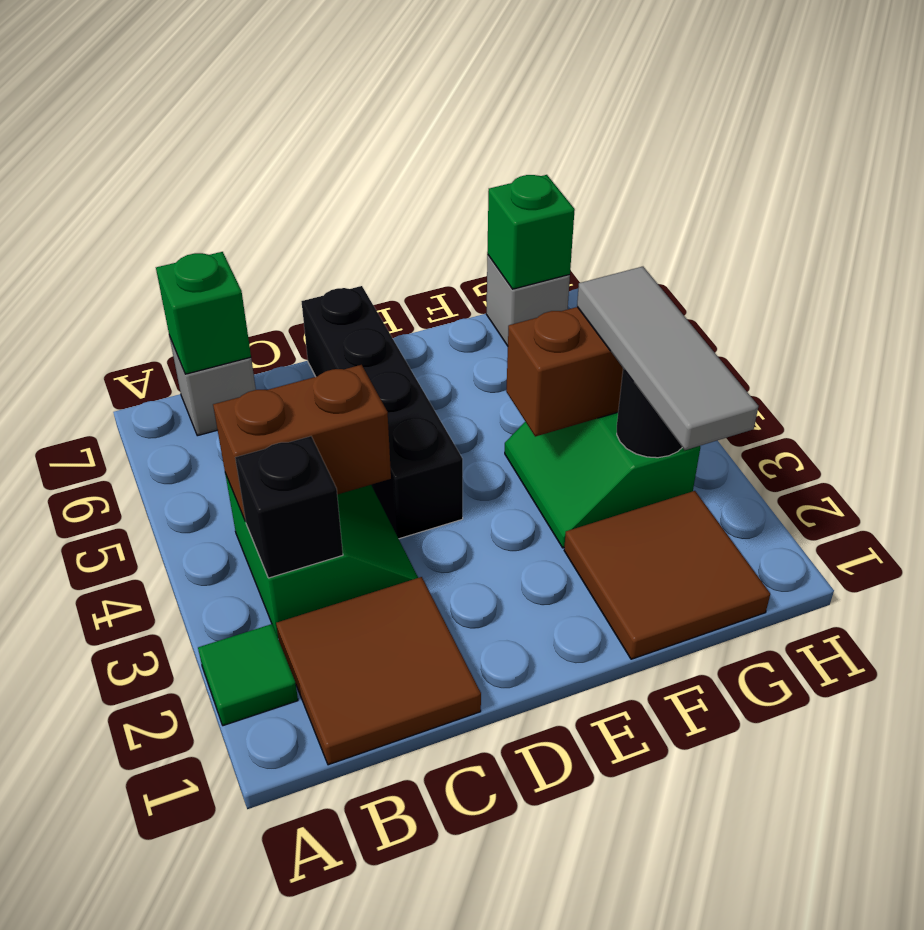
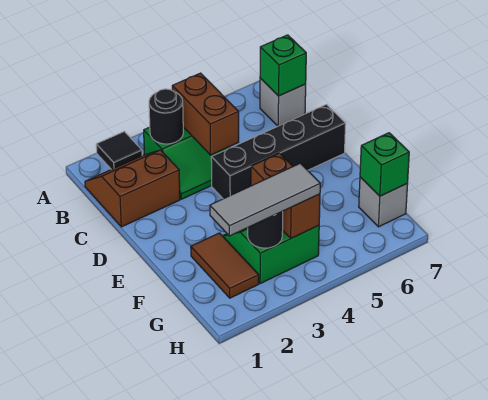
green 1x1 tile [198,624,298,726] -> black 1x1 tile [96,131,142,169]
brown 2x2 tile [276,577,481,765] -> brown 2x2 slope [85,150,180,227]
black 1x1 brick [235,436,343,578] -> black 1x1 round brick [149,89,183,144]
brown 2x2 tile [564,491,770,659] -> brown 1x2 tile [191,233,259,298]

